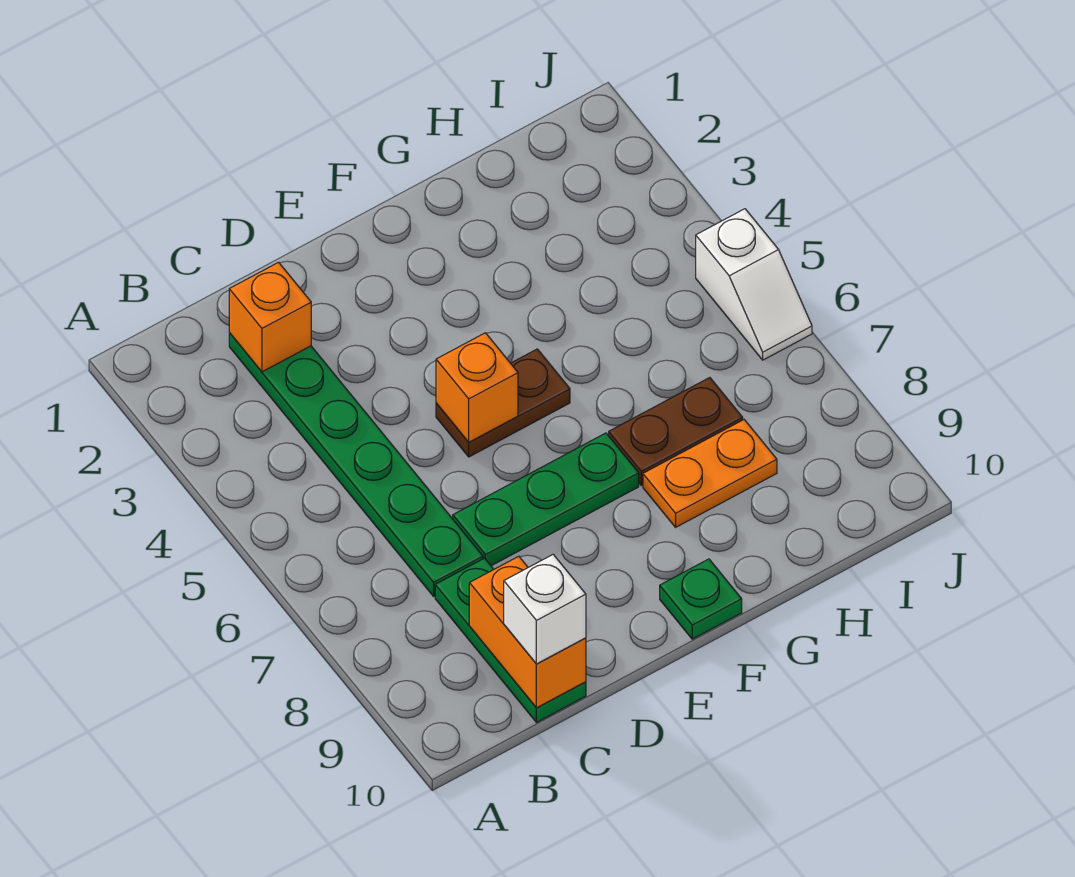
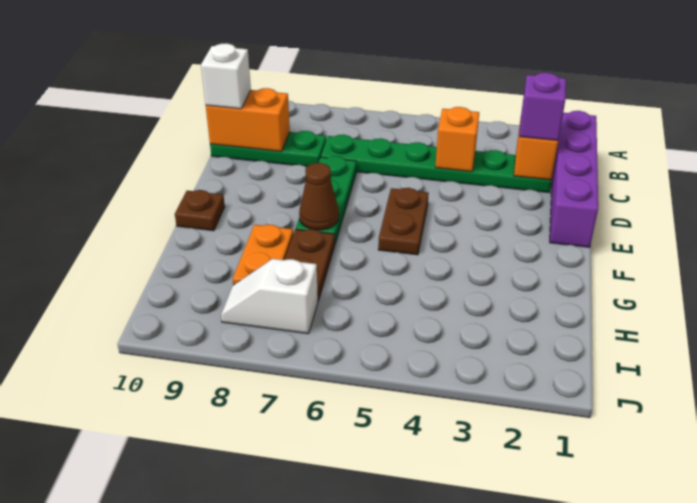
none -> purple 1x4 brick [550,111,598,247]
none -> purple 1x1 brick [519,73,566,141]
orange 1x1 brick [436,333,518,442] -> orange 1x1 brick moved to [435,107,479,172]
none -> brown 1x1 cone [299,163,339,230]
green 1x1 plate [660,559,742,639] -> brown 1x1 plate [175,190,225,231]
white 1x2 slope [696,209,812,360] -> white 1x2 slope moved to [221,259,318,334]

